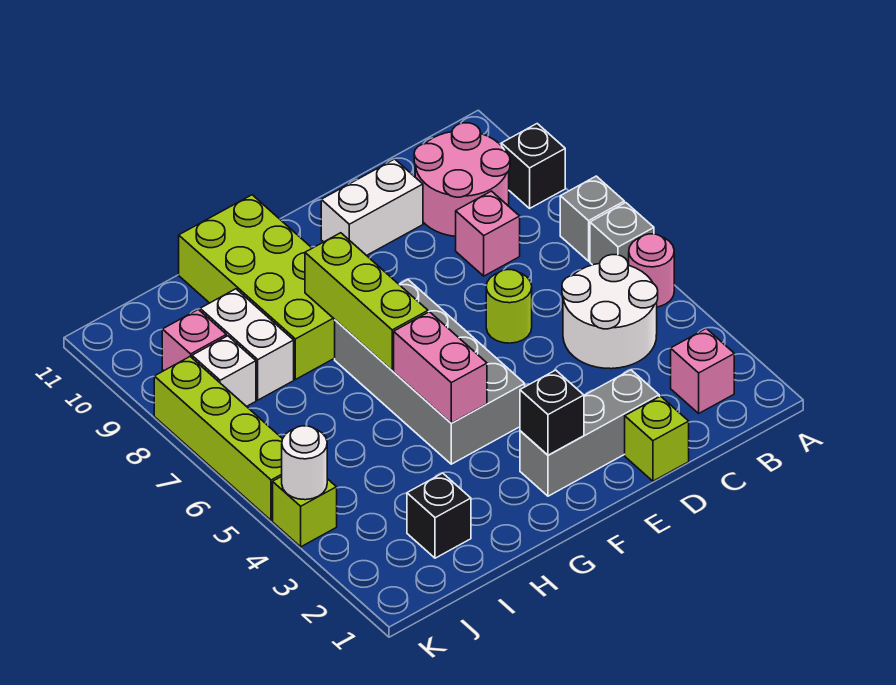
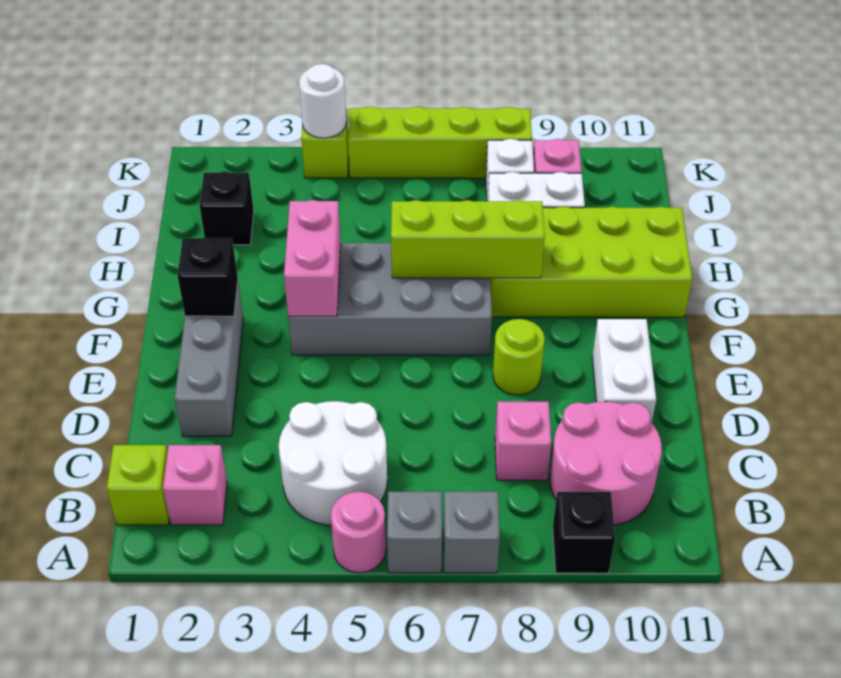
lime 1x1 brick [625,396,689,481] -> lime 1x1 brick moved to [107,445,169,525]
lime 1x1 round brick [486,270,532,343] -> lime 1x1 round brick moved to [493,319,545,395]
pink 1x2 brick [394,312,487,423] -> pink 1x2 brick turned to [284,200,341,317]

